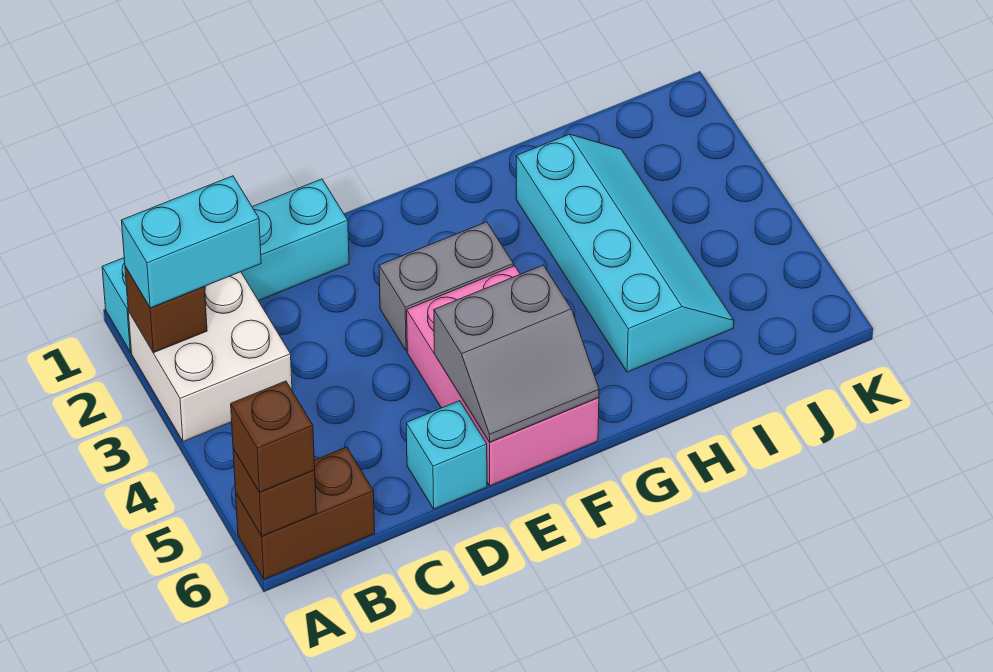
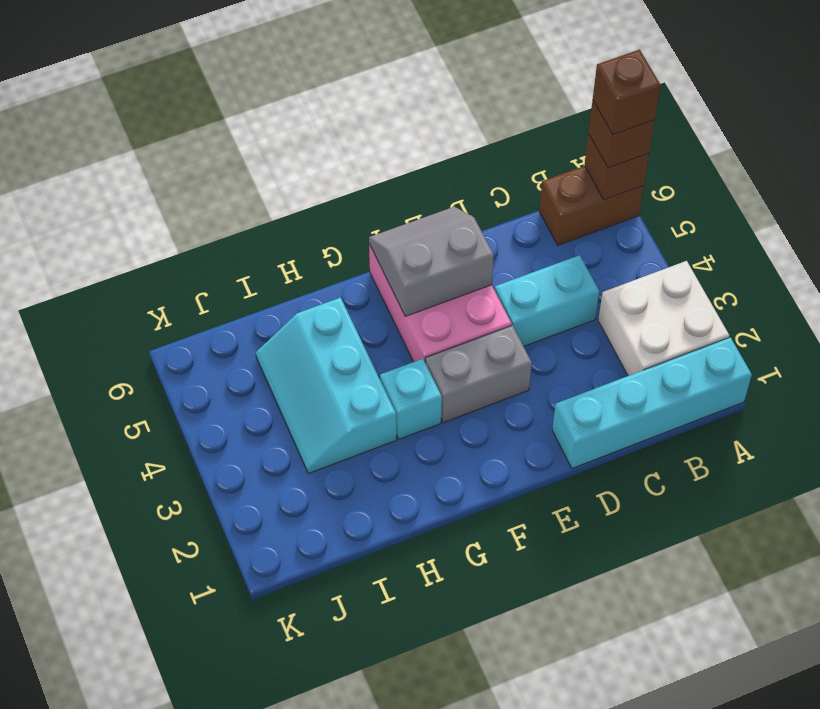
brown 1x1 brick [125,267,207,353] -> brown 1x1 brick moved to [593,50,661,134]
cyan 1x2 brick [121,176,261,308] -> cyan 1x2 brick moved to [495,255,599,346]
cyan 1x1 brick [406,401,487,509] -> cyan 1x1 brick moved to [380,359,442,439]
cyan 2x4 slope [516,134,734,372] -> cyan 2x3 slope [256,298,396,473]

